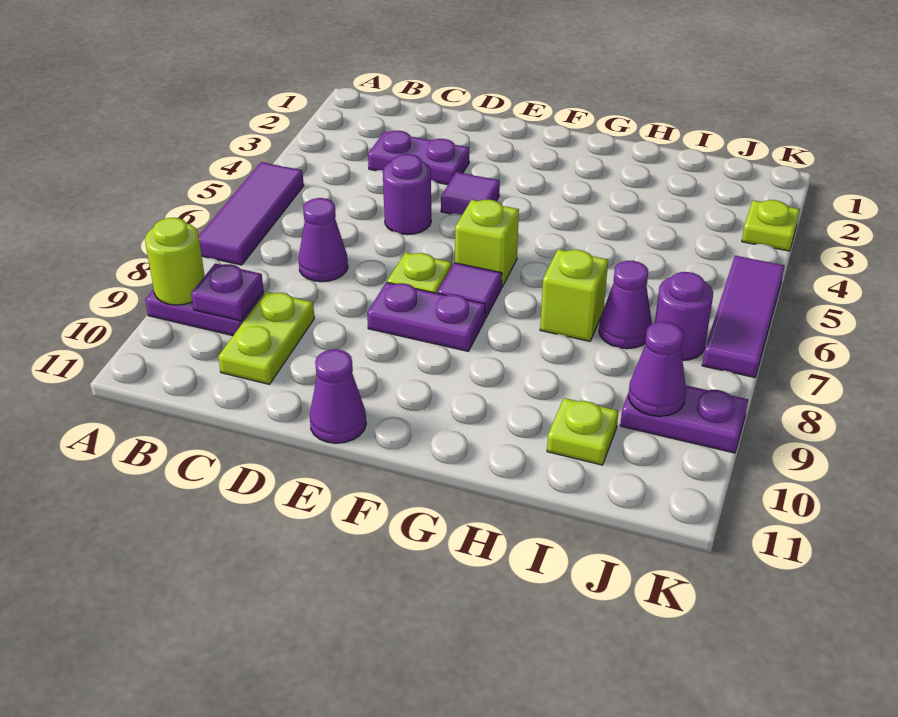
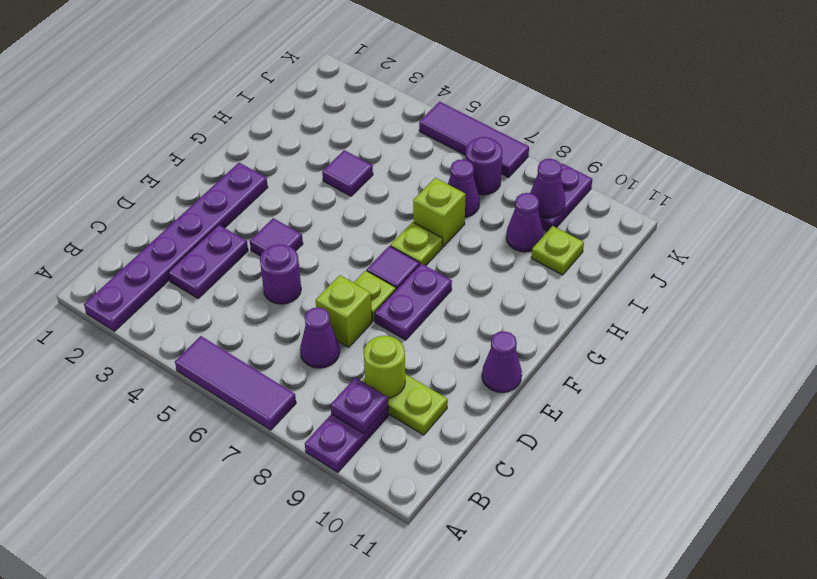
none -> purple 1x6 plate [84,163,268,331]
lime 1x1 round brick [145,218,205,305] -> lime 1x1 round brick moved to [364,336,405,398]
lime 1x1 brick [455,200,519,287] -> lime 1x1 brick moved to [316,275,372,347]
none -> purple 1x1 tile [322,150,373,196]
none -> purple 1x1 cone [506,193,543,252]
lime 1x1 plate [742,200,800,251] -> lime 1x1 plate moved to [390,222,443,266]

